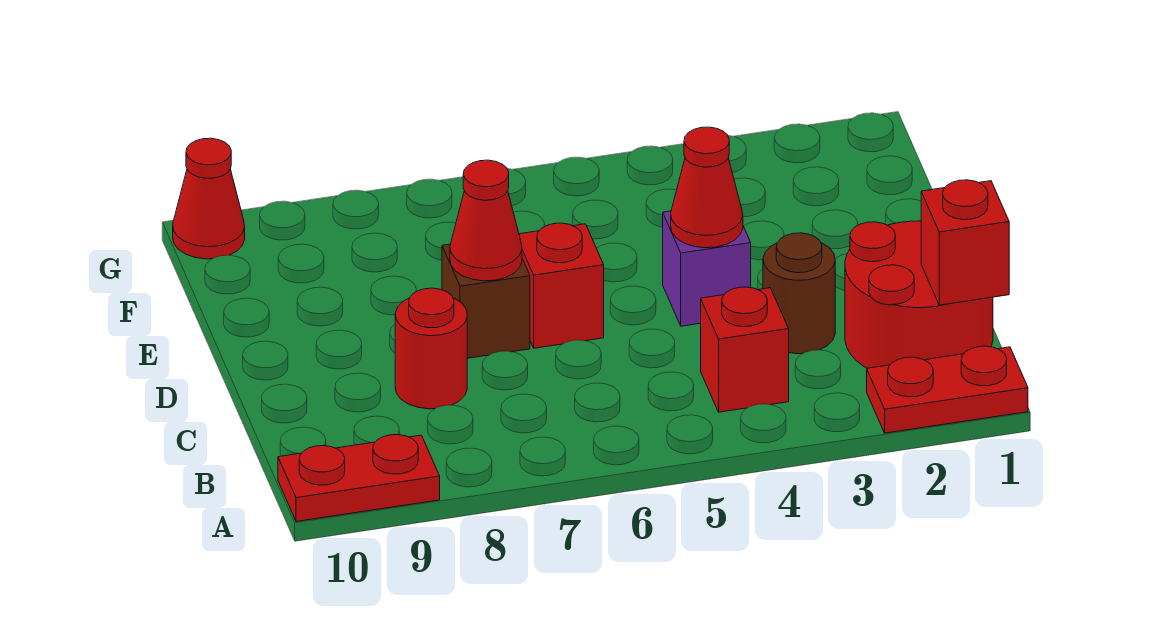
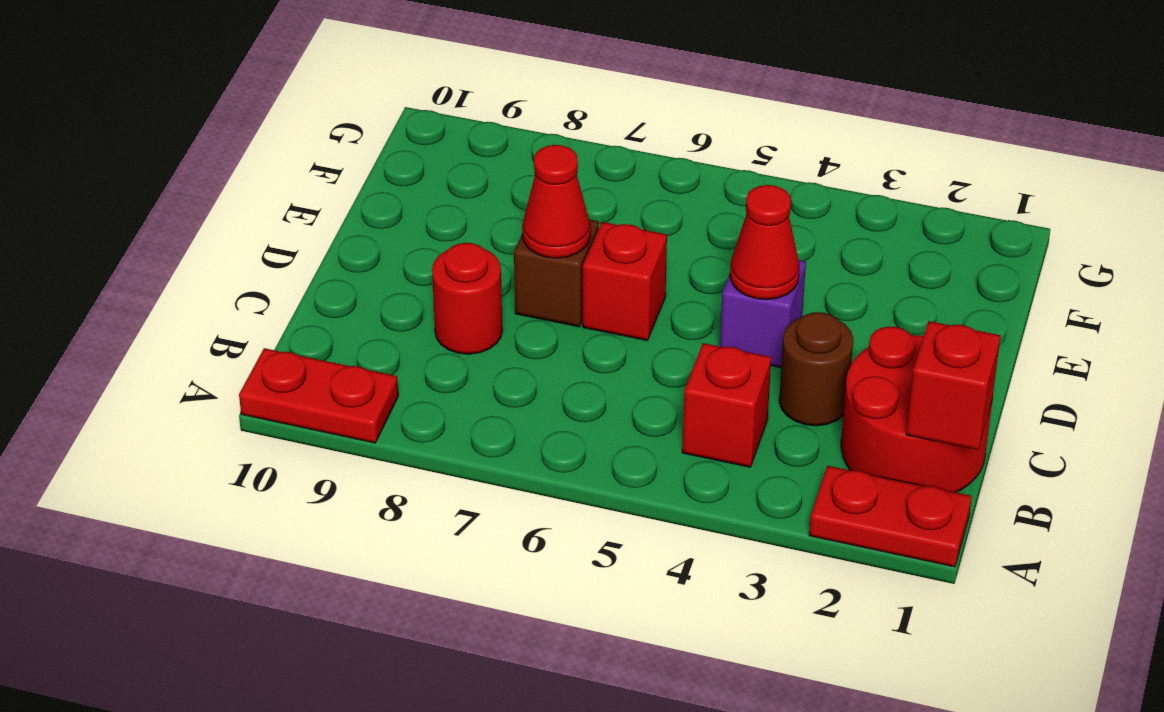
red 1x1 cone [173,138,245,259] -> none

